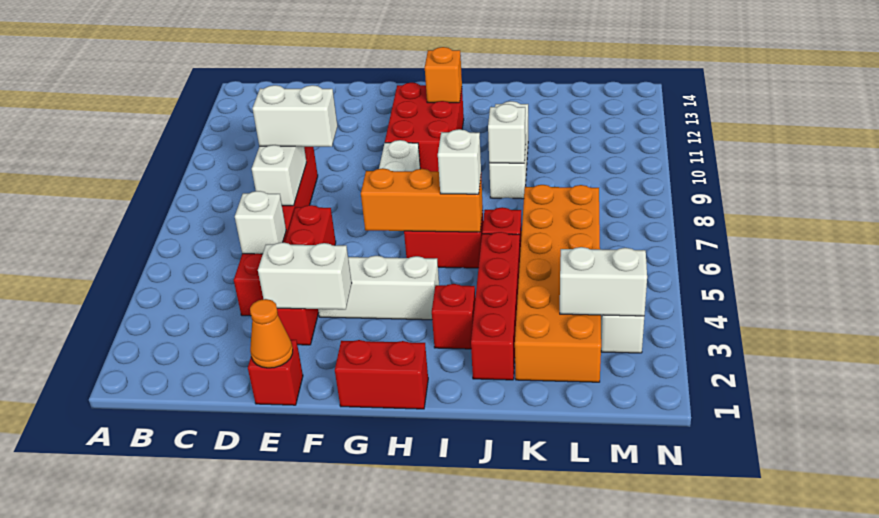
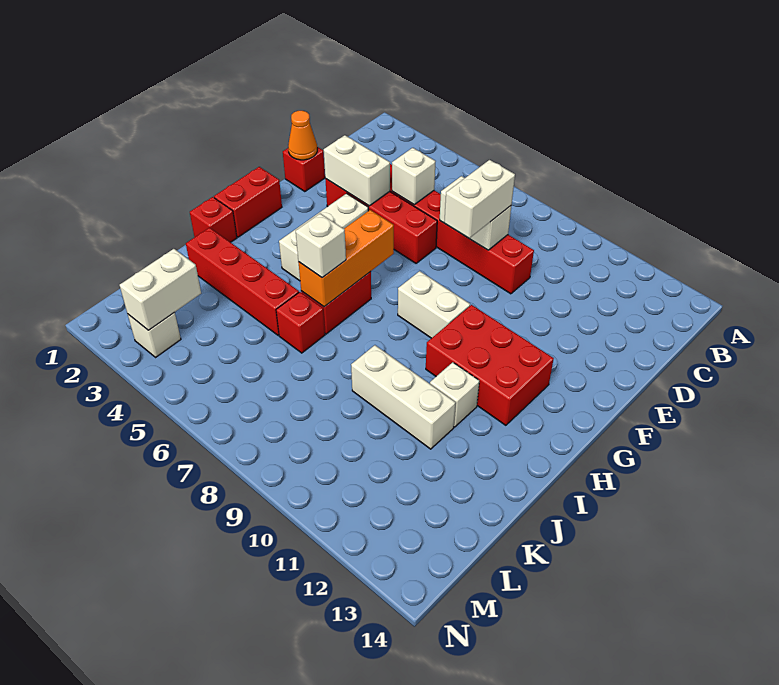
white 1x2 brick [258,242,352,310] -> white 1x2 brick turned to [324,135,390,206]
orange 1x1 brick [425,47,462,103] -> none
red 1x1 brick [432,284,475,349] -> red 1x1 brick moved to [190,197,237,242]
white 1x1 brick [488,104,526,163] -> white 1x1 brick moved to [430,362,479,427]
orange 2x6 brick [515,185,601,382] -> none

